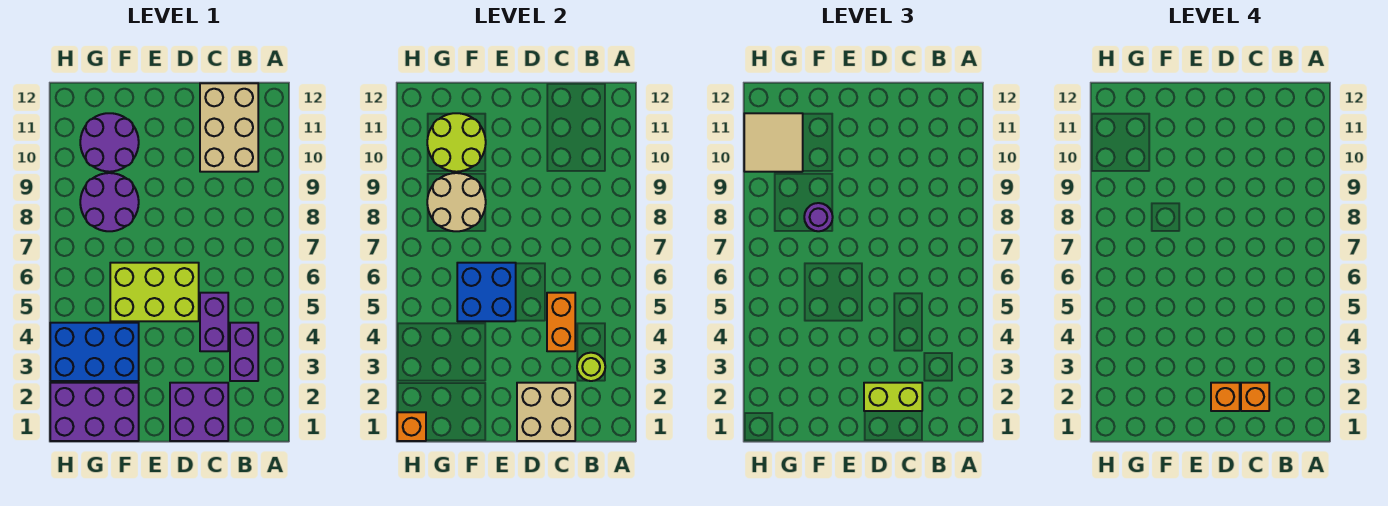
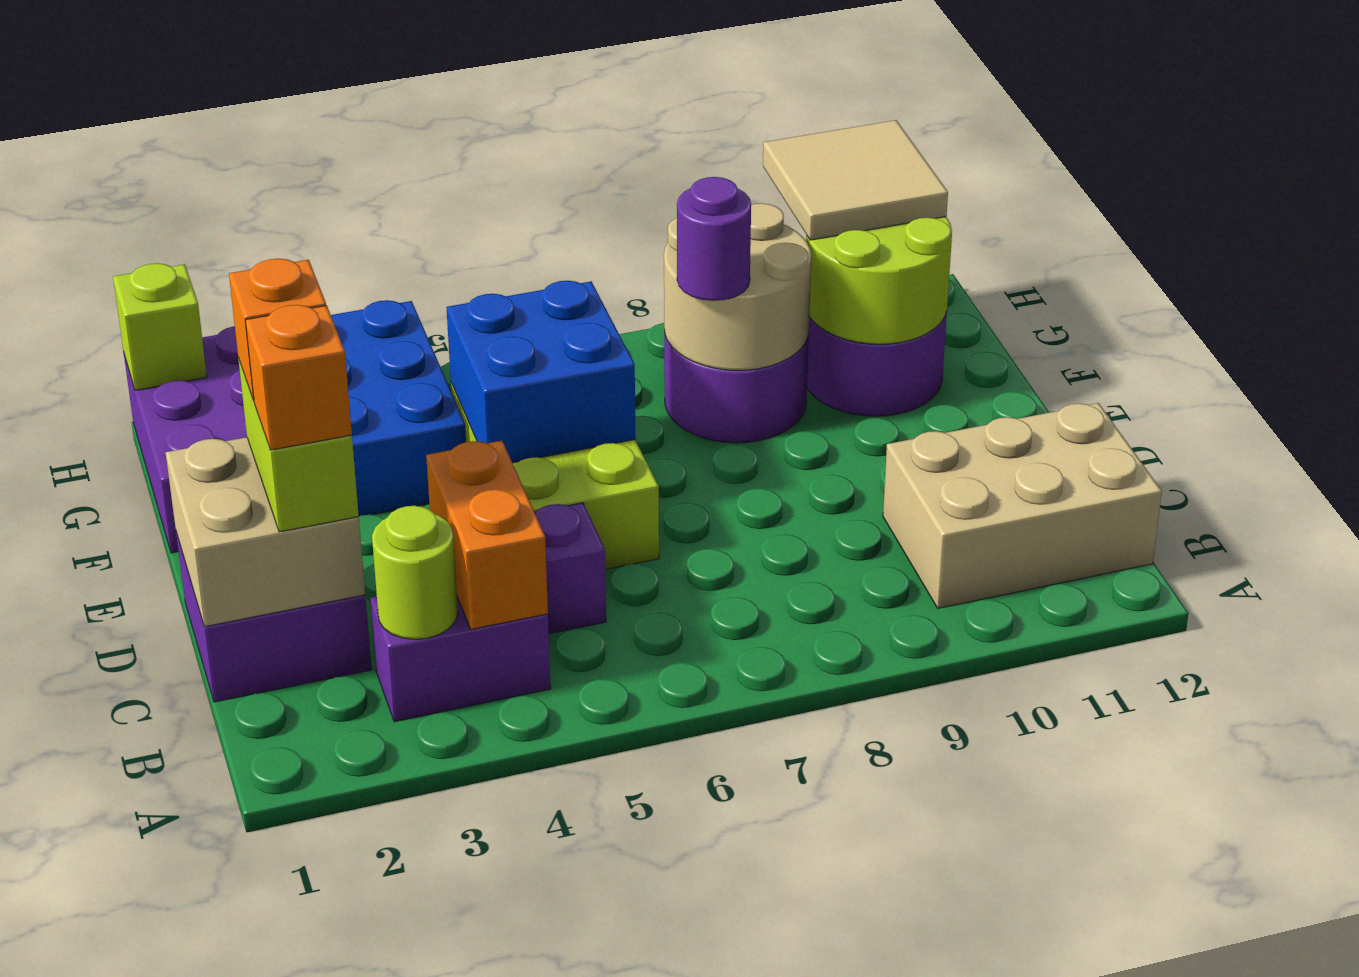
orange 1x2 brick [547,293,575,351] -> orange 1x2 brick turned to [426,441,548,629]
orange 1x1 brick [397,412,426,441] -> lime 1x1 brick [113,263,207,390]

